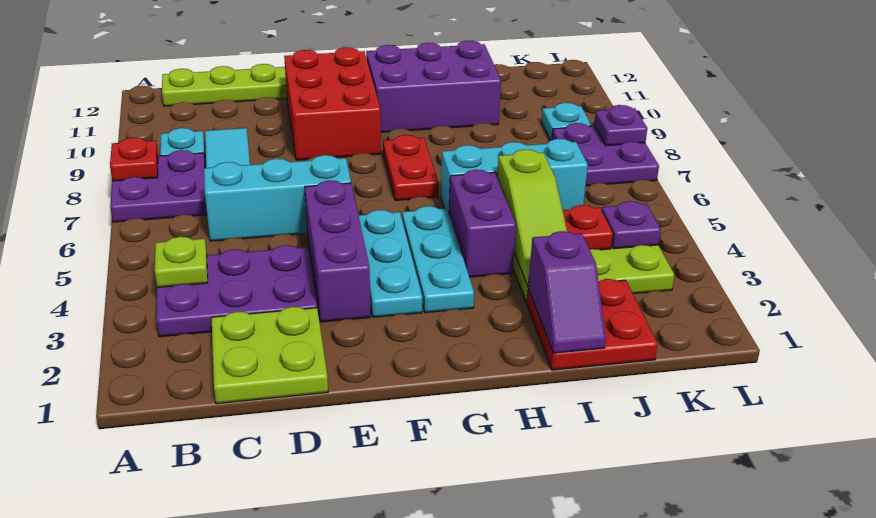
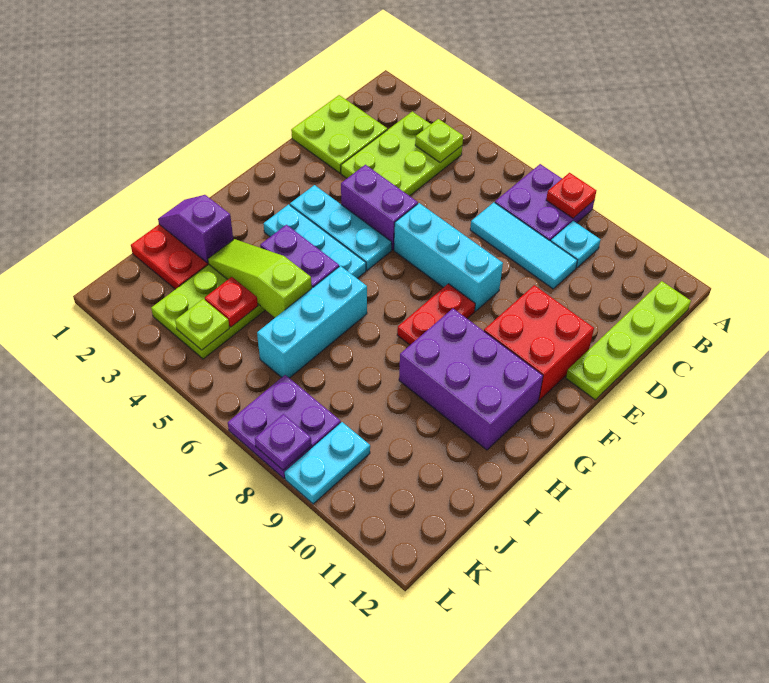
purple 2x3 plate [156,245,317,337] -> lime 2x3 plate [341,112,462,196]
cyan 1x3 brick [204,155,351,241] -> cyan 1x3 brick turned to [394,203,503,311]
purple 1x3 brick [305,180,370,322] -> purple 1x2 brick [341,165,418,250]
red 2x3 brick [284,47,381,160] -> red 2x2 brick [484,285,594,401]
red 1x2 plate [383,135,439,200] -> red 1x2 plate turned to [397,284,475,345]
purple 2x3 brick [366,40,501,132] -> purple 2x3 brick turned to [399,309,543,450]
purple 1x1 plate [602,201,661,249] -> lime 1x1 plate [175,299,229,350]
cyan 1x1 plate [541,103,592,141] -> cyan 1x2 plate [285,422,370,504]

